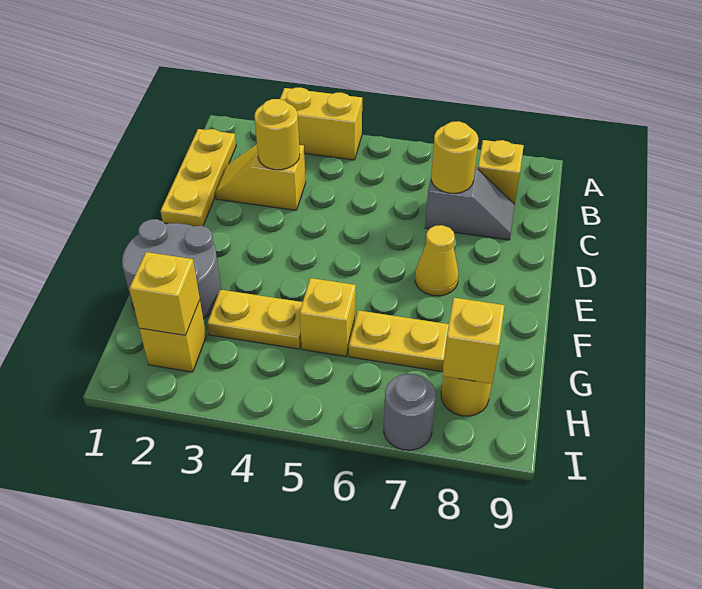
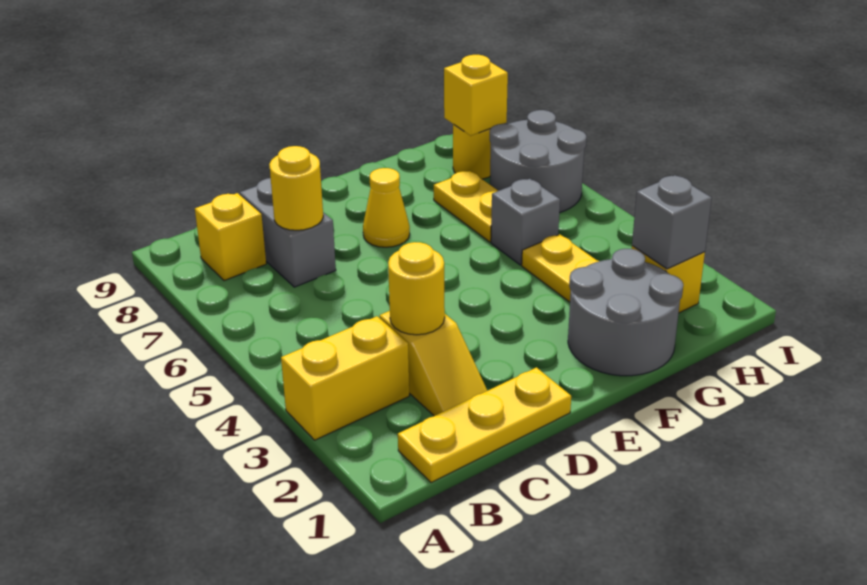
yellow 1x2 brick [280,88,362,160] -> yellow 1x2 brick turned to [281,316,409,440]
grey 1x2 slope [425,168,515,240] -> grey 1x2 brick [240,178,336,287]
yellow 1x1 brick [300,278,356,356] -> grey 1x1 brick [491,179,560,265]
yellow 1x1 brick [129,252,200,335] -> grey 1x1 brick [632,175,712,269]
grey 1x1 round brick [384,374,436,450] -> grey 2x2 round brick [490,110,587,213]

